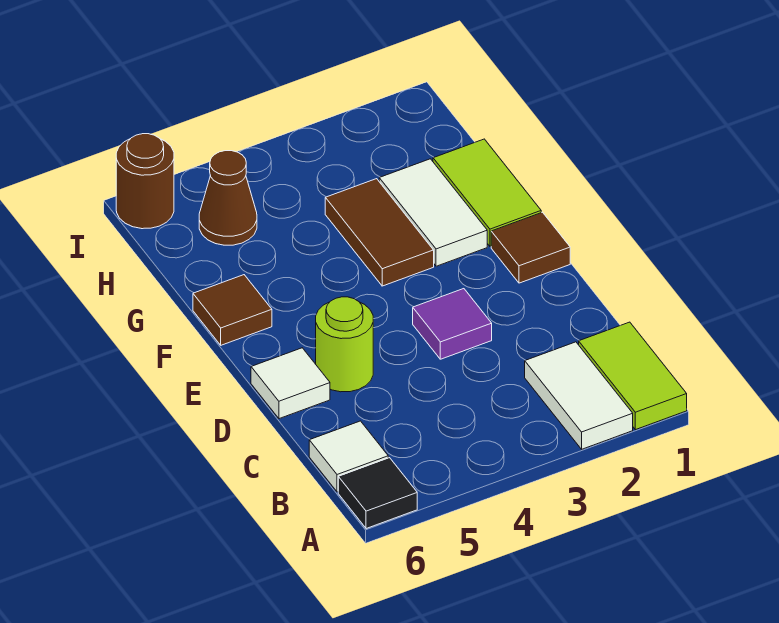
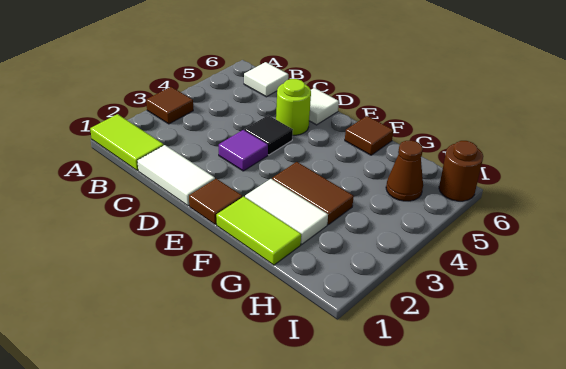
white 1x2 tile [525,342,633,449] -> white 1x2 tile moved to [137,145,215,206]
none -> brown 1x1 tile [146,87,193,124]
black 1x1 tile [338,458,417,529] -> black 1x1 tile moved to [244,115,293,155]

